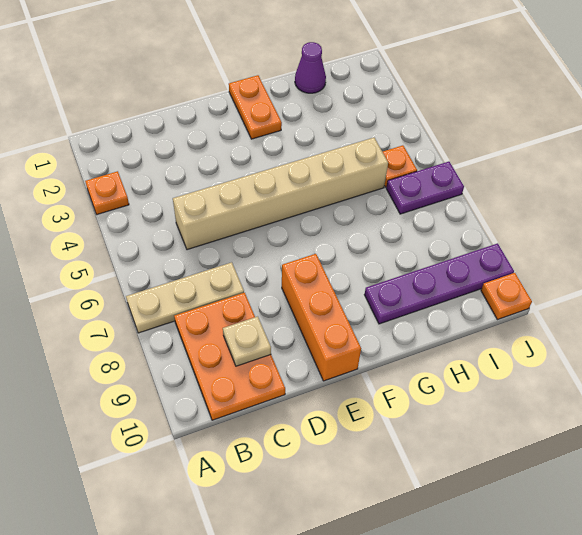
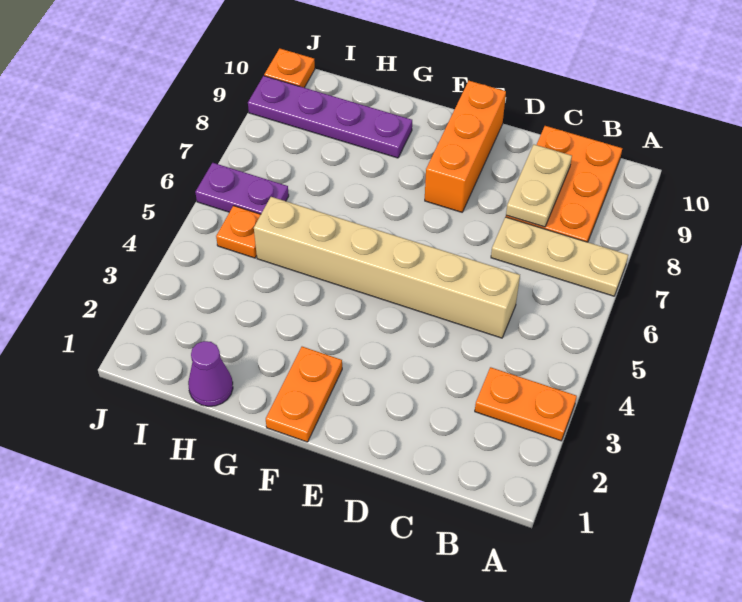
orange 1x1 plate [85,171,129,214] -> orange 1x2 plate [475,367,577,441]
tan 1x1 plate [223,316,271,366] -> tan 1x2 plate [506,145,572,227]

